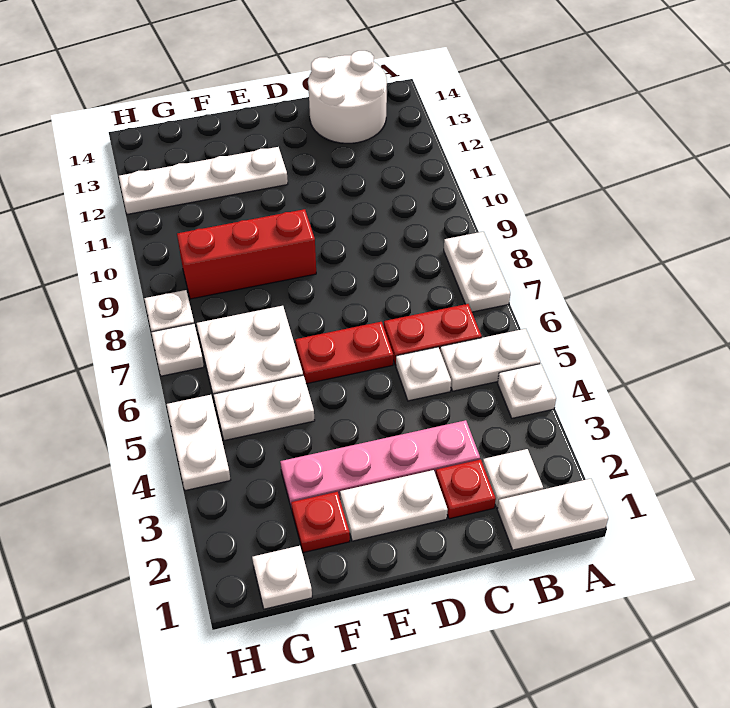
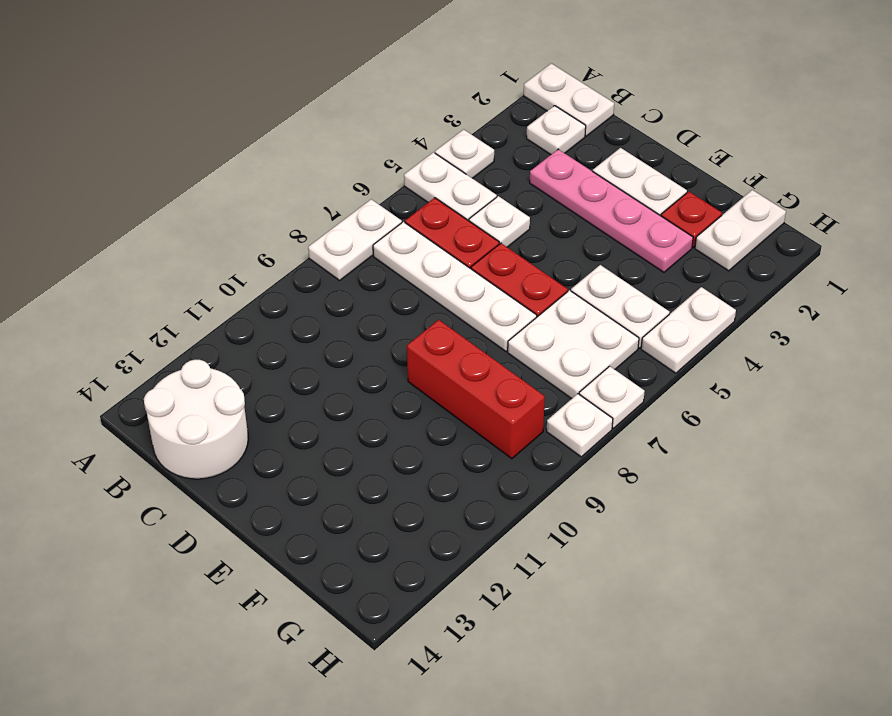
red 1x1 plate [436,459,496,519] -> none
white 1x4 plate [119,147,288,214] -> white 1x4 plate moved to [373,222,537,351]
white 1x1 plate [252,546,312,609] -> white 1x2 plate [695,190,786,271]

